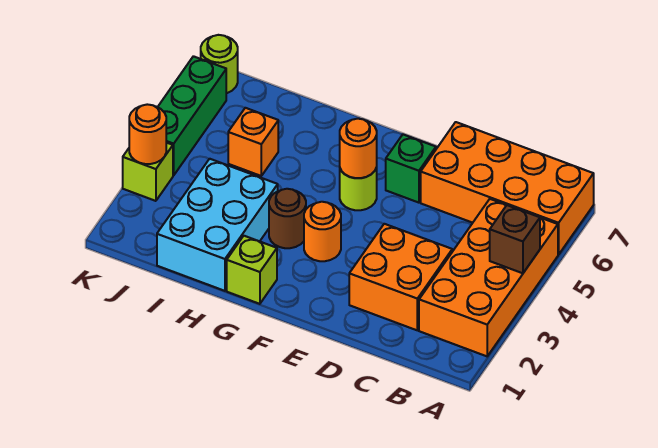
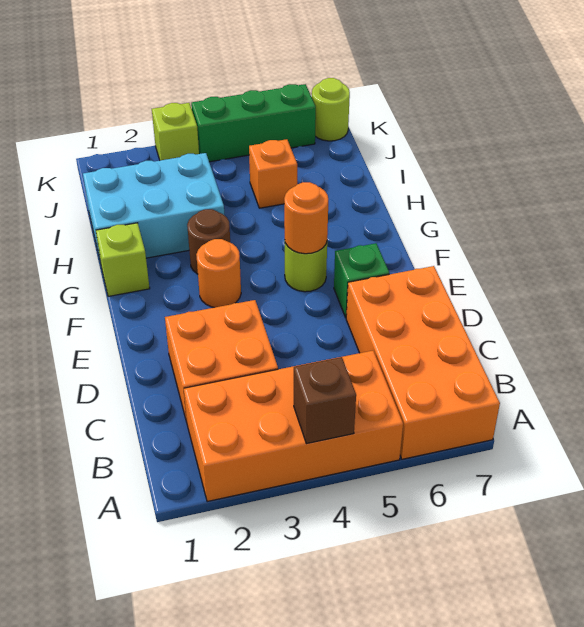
orange 1x1 round brick [129,104,166,164] -> none

